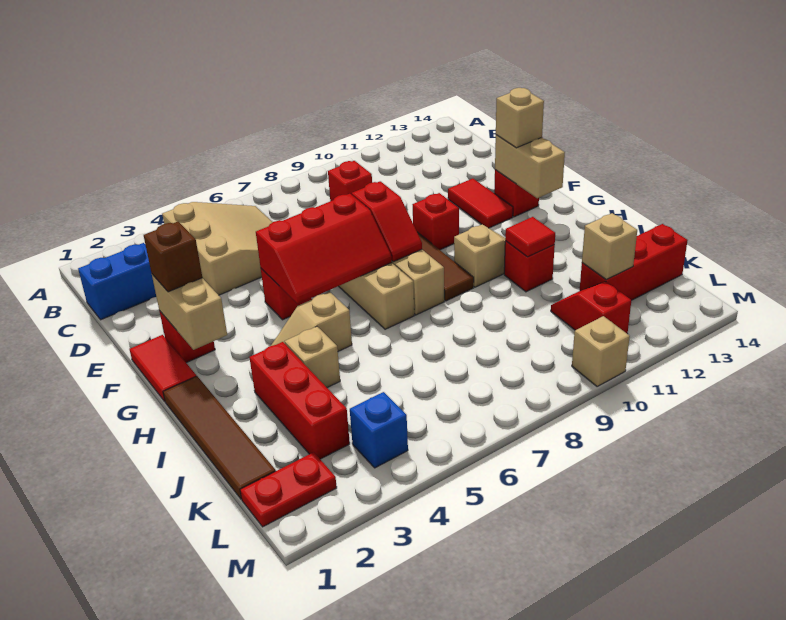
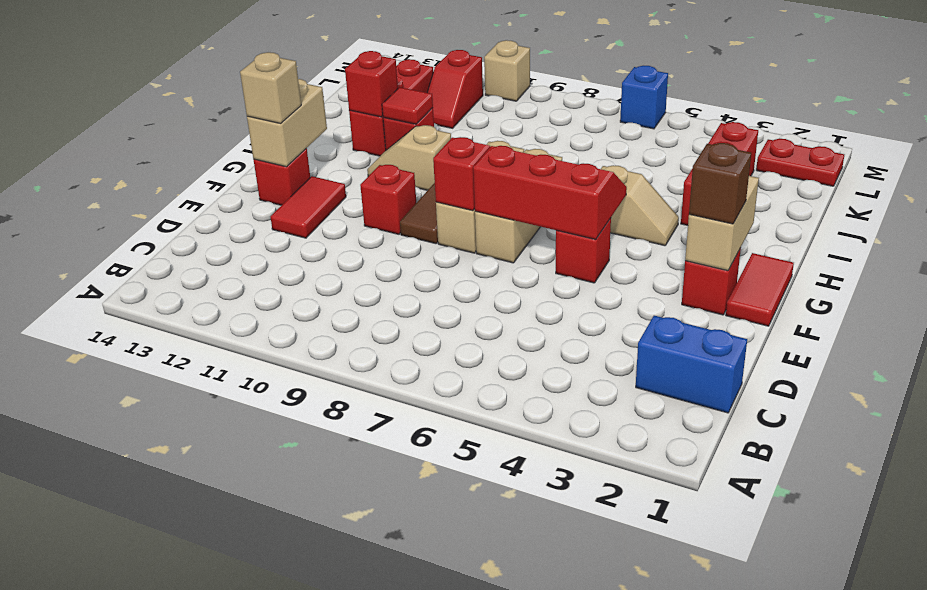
tan 3x3 slope [162,202,273,295] -> none
red 1x1 brick [328,161,372,201] -> red 1x1 brick moved to [345,51,398,117]
brown 1x4 tile [163,376,276,499] -> none
tan 1x1 brick [285,326,340,388] -> none
red 1x3 brick [580,224,688,300] -> red 1x3 brick turned to [349,59,433,156]
tan 1x1 brick [582,213,637,280] -> none
blue 1x1 brick [350,392,408,468] -> blue 1x1 brick moved to [620,66,668,129]

